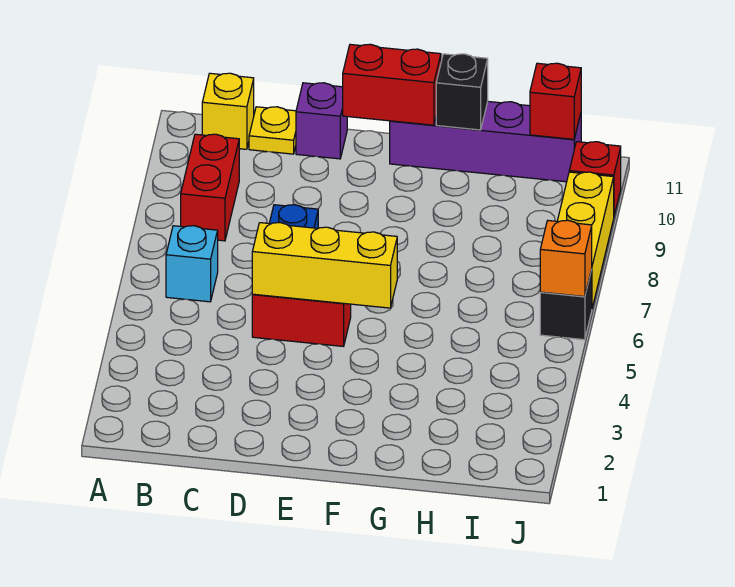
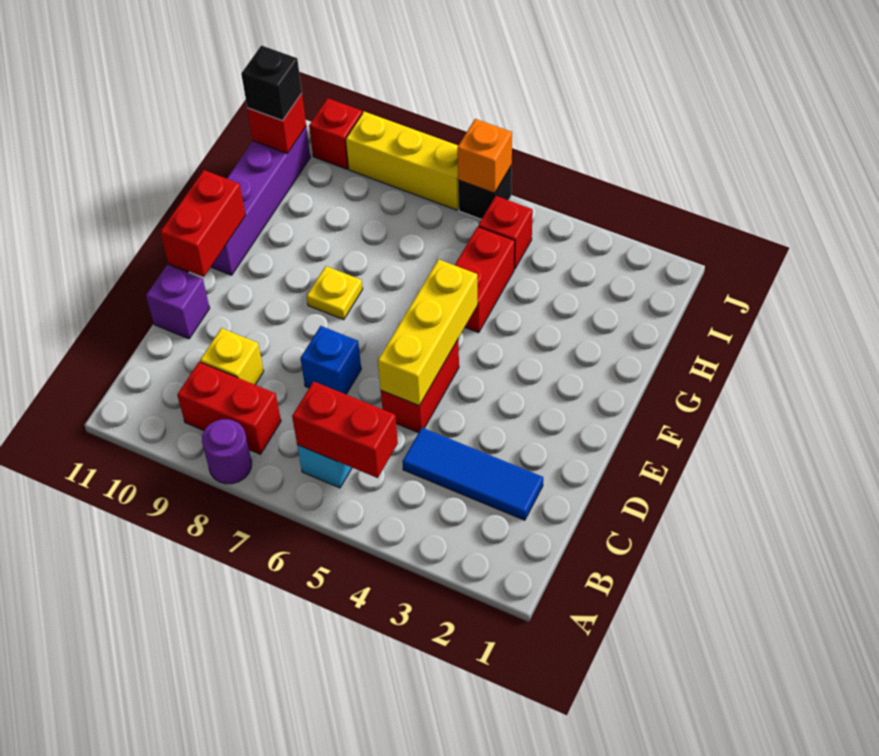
none -> purple 1x1 round brick [202,419,252,484]
none -> red 1x2 brick [292,381,398,478]
yellow 1x1 brick [202,73,254,149] -> yellow 1x1 brick moved to [200,328,264,385]
none -> blue 1x3 tile [402,428,543,520]
yellow 1x1 plate [249,107,296,154] -> yellow 1x1 plate moved to [307,266,363,320]
none -> red 1x2 brick [455,227,515,333]
black 1x1 brick [436,54,488,130] -> black 1x1 brick moved to [241,45,302,121]
none -> red 1x1 brick [478,196,533,269]

